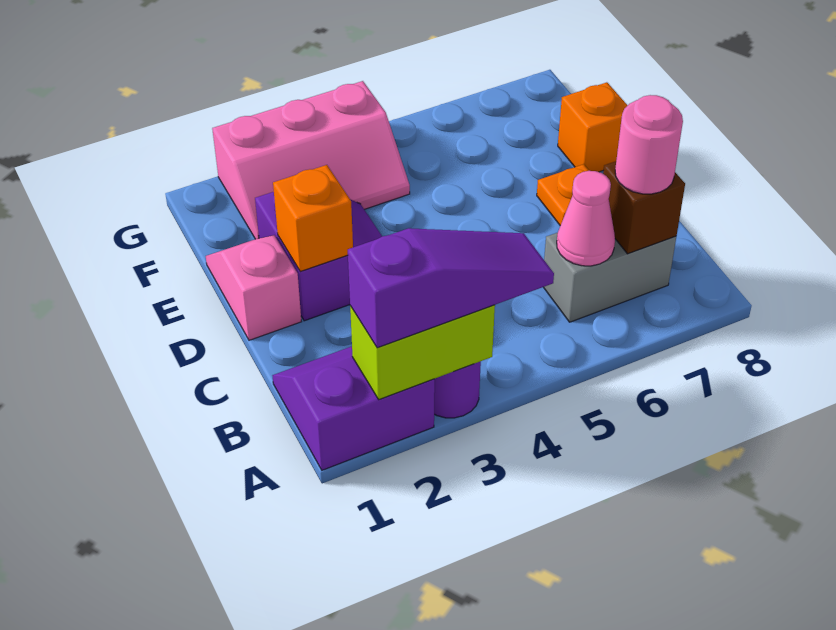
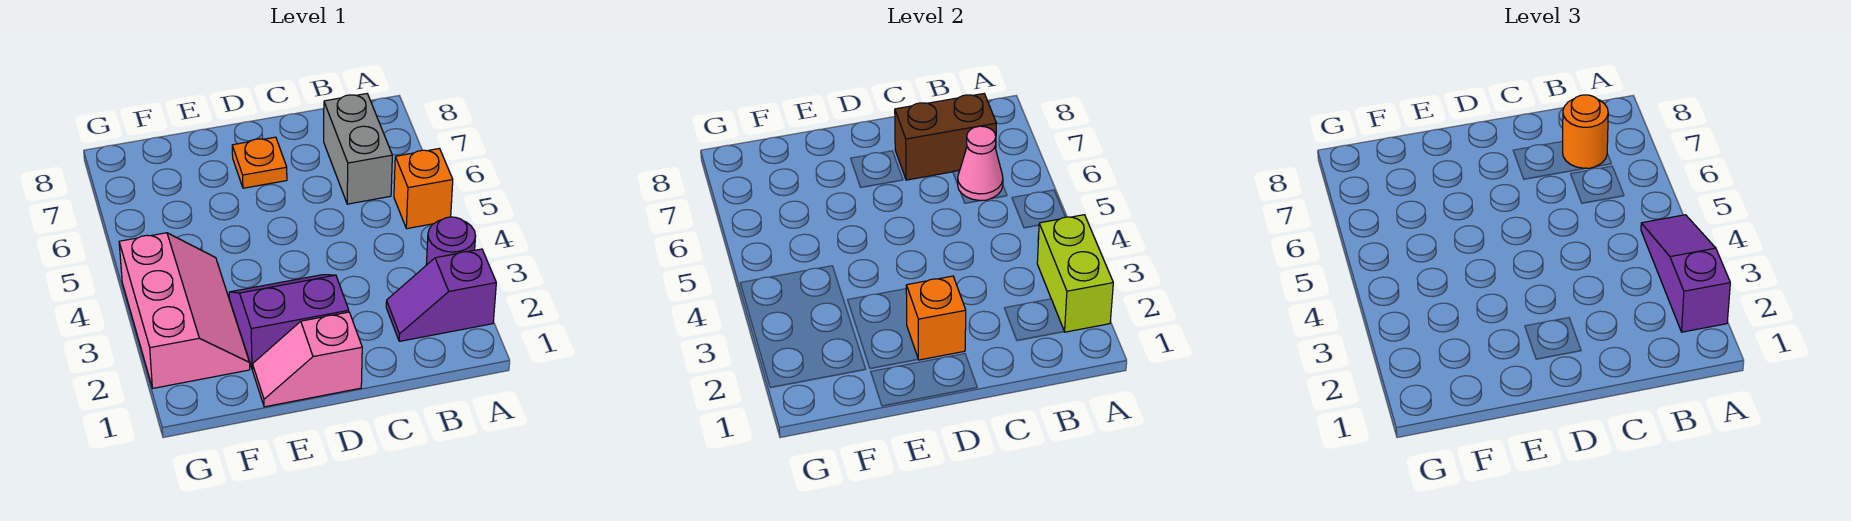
purple 2x2 slope [272,346,435,470] -> purple 1x2 slope [386,249,496,341]
brown 1x1 brick [603,161,685,254] -> brown 1x2 brick [895,94,996,180]
pink 1x1 round brick [615,95,683,194] -> orange 1x1 round brick [1563,95,1608,168]
orange 1x1 brick [558,82,628,172] -> orange 1x1 brick moved to [394,149,453,229]

